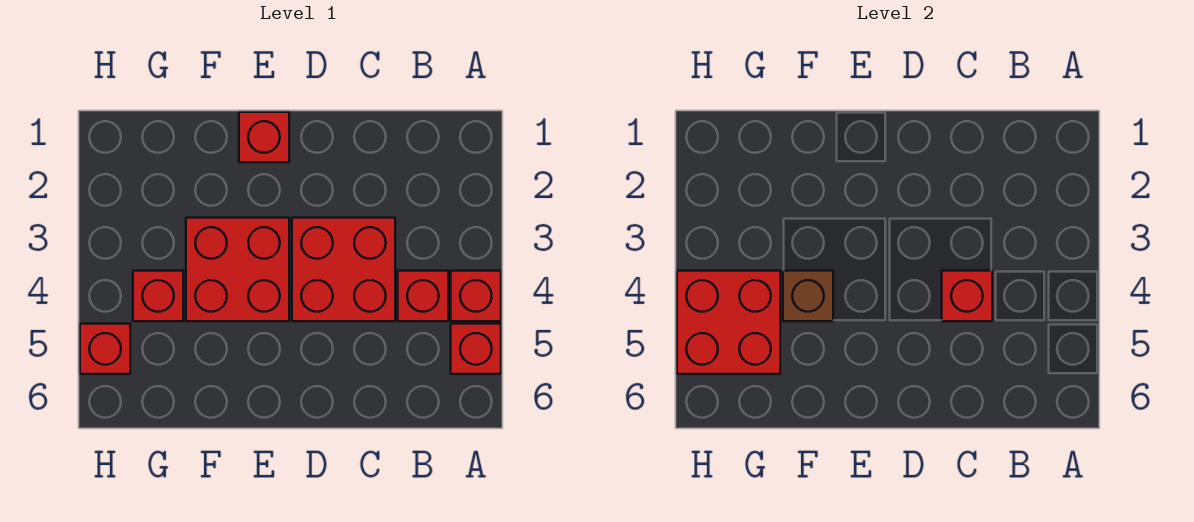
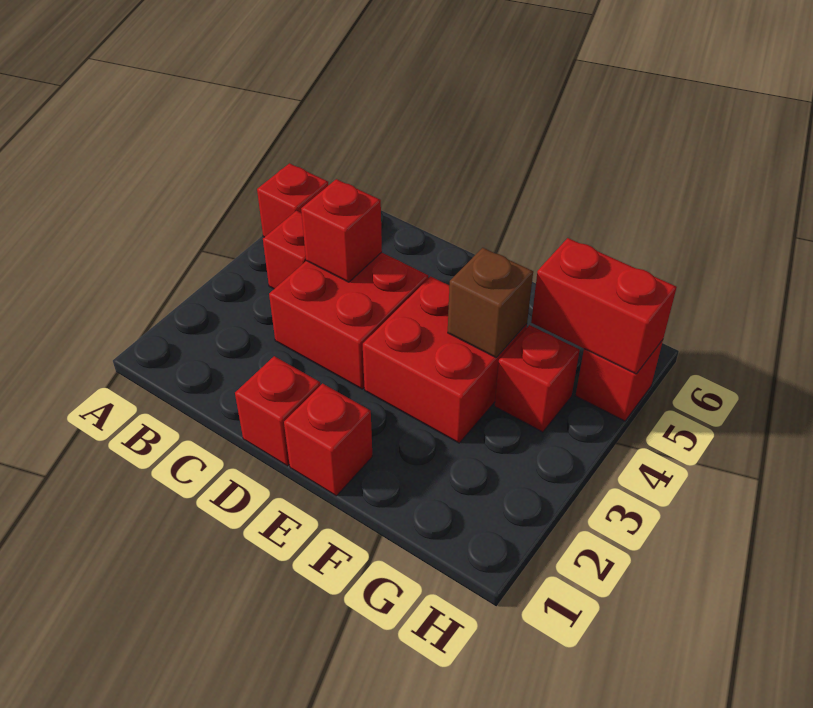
red 1x1 brick [451,271,501,321] -> red 1x1 brick moved to [235,356,320,466]
red 2x2 brick [677,271,780,374] -> red 1x2 brick [531,238,677,374]

